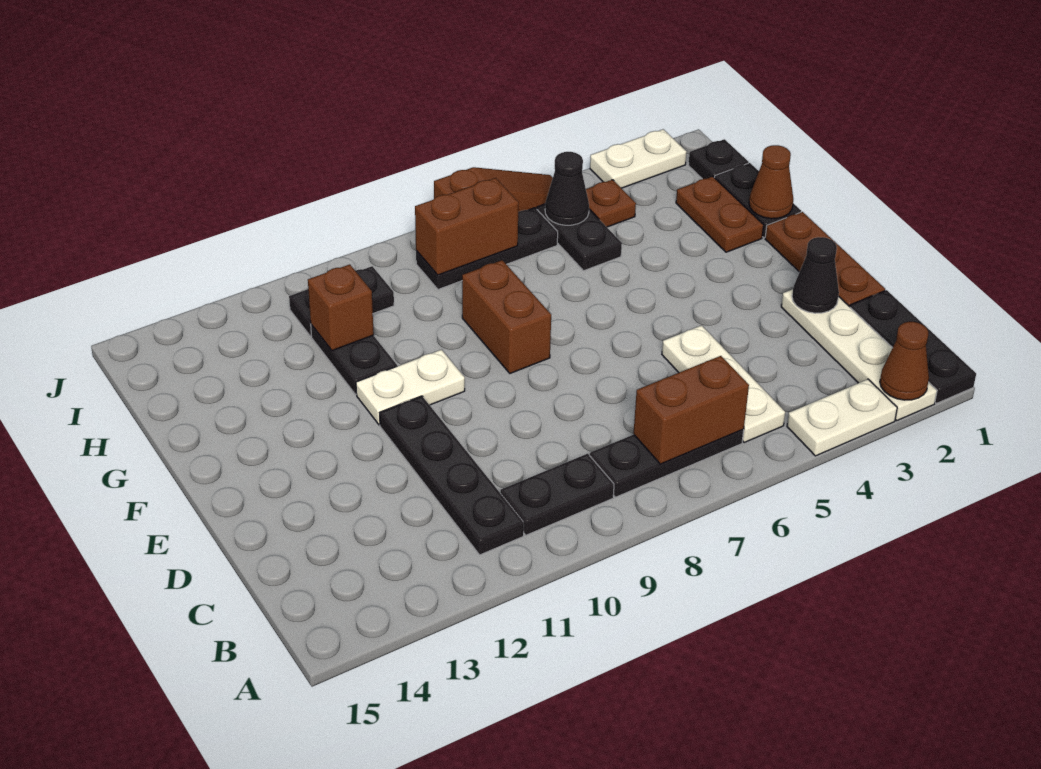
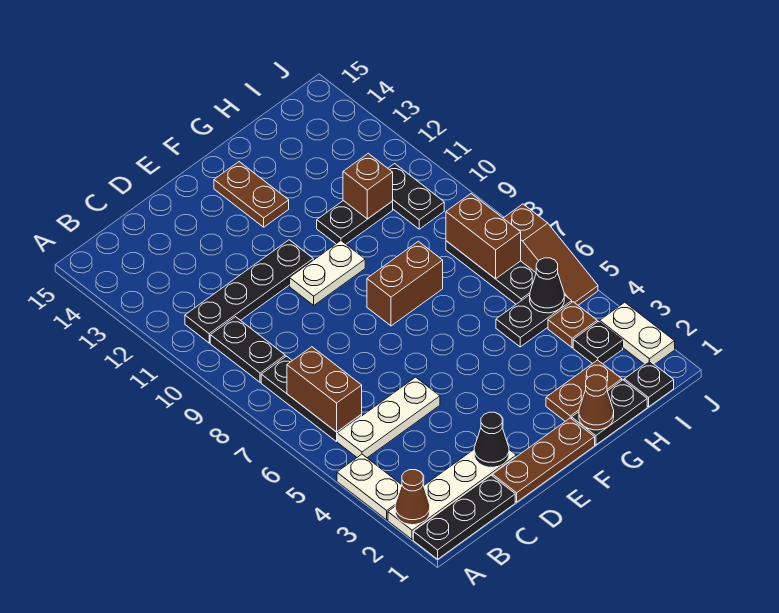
white 1x2 plate [356,350,465,425] -> white 1x2 plate turned to [290,241,365,305]
none -> brown 1x2 plate [214,162,289,227]
none -> black 1x1 plate [573,321,623,364]

